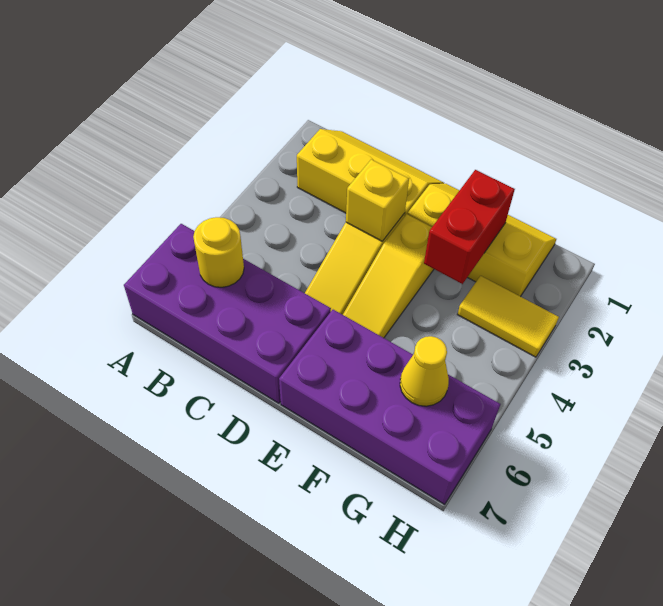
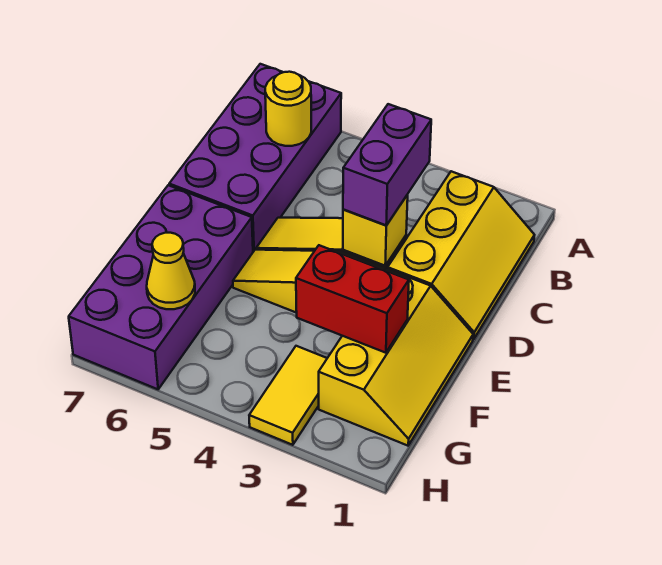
none -> purple 1x2 brick [343,104,431,225]

